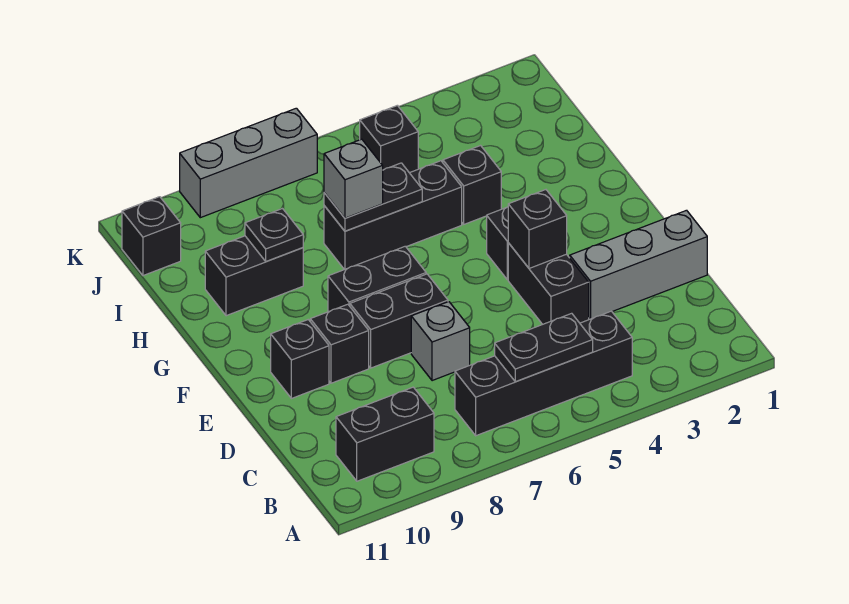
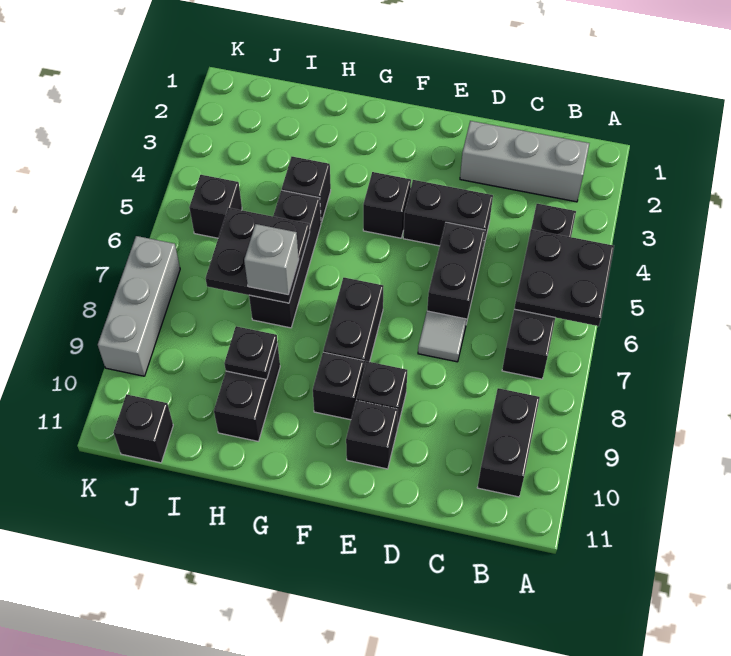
black 1x2 plate [495,313,593,382] -> black 2x2 plate [514,230,614,326]
grey 1x3 brick [570,210,707,319] -> grey 1x3 brick turned to [460,121,589,202]
grey 1x1 brick [411,302,470,381] -> grey 1x1 tile [418,311,467,362]
black 1x1 brick [508,190,567,268] -> black 1x1 brick moved to [313,352,364,420]
black 1x2 brick [350,274,448,368] -> black 1x2 brick moved to [427,222,485,322]
black 1x2 plate [324,163,422,231] -> black 2x2 plate [205,208,310,303]

